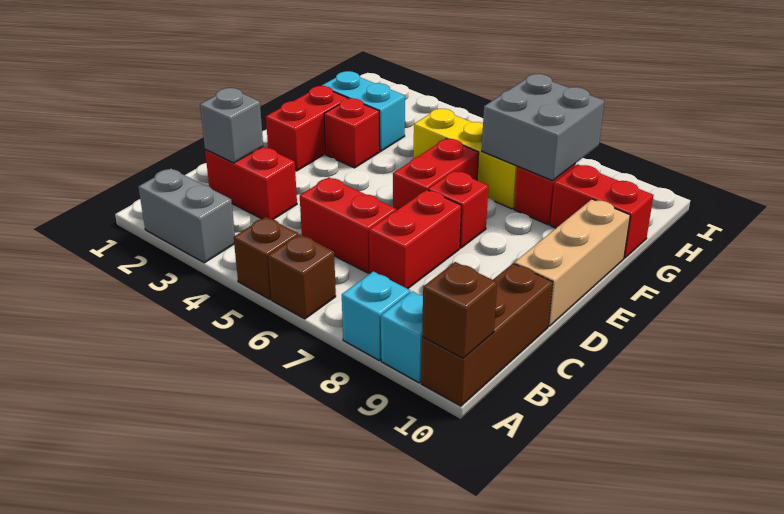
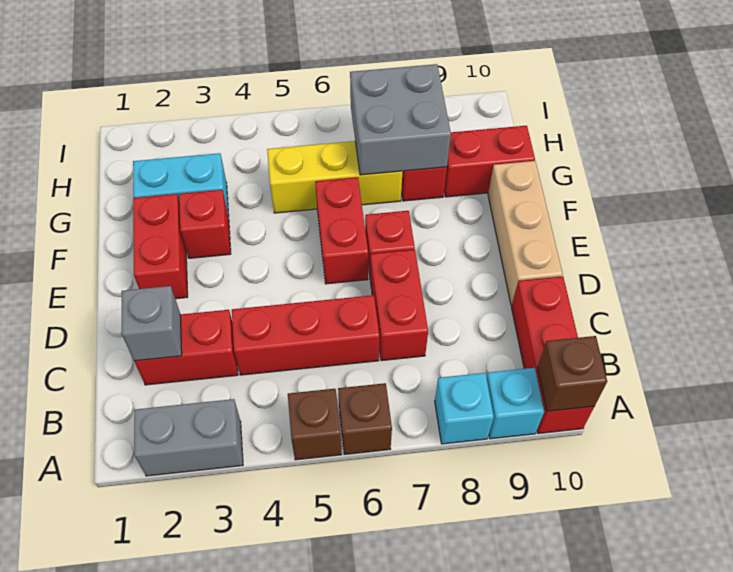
brown 1x3 brick [421,263,553,406] -> red 1x3 brick [511,276,594,433]
red 1x2 brick [300,177,396,273] -> red 1x3 brick [232,295,380,375]

